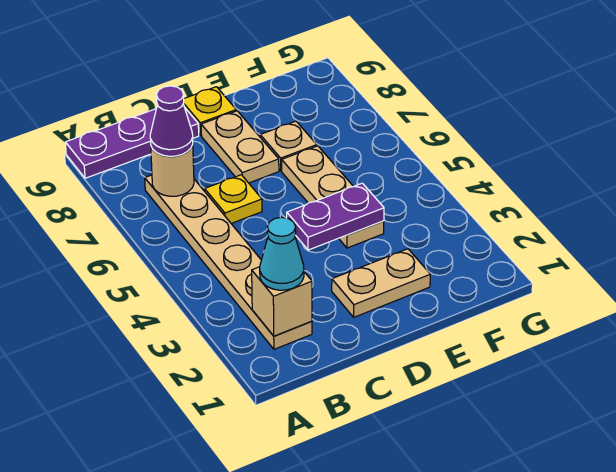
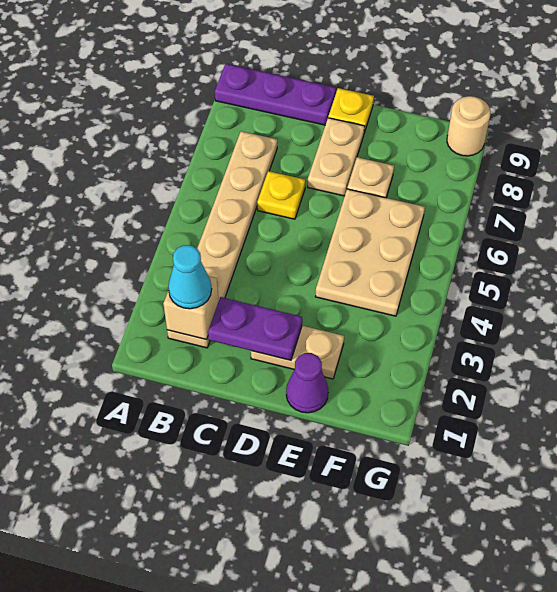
tan 1x1 round brick [151,145,194,196] -> tan 1x1 round brick moved to [447,96,491,156]
purple 1x1 cone [150,86,193,156] -> purple 1x1 cone moved to [286,353,328,413]
purple 1x2 plate [287,183,384,250] -> purple 1x2 plate moved to [208,297,302,360]
tan 1x3 plate [282,146,384,248] -> tan 2x3 plate [315,189,425,316]

